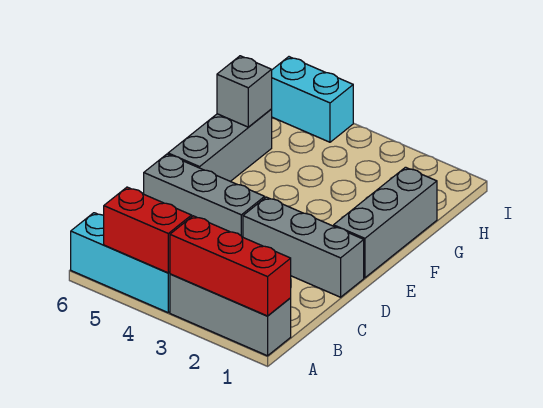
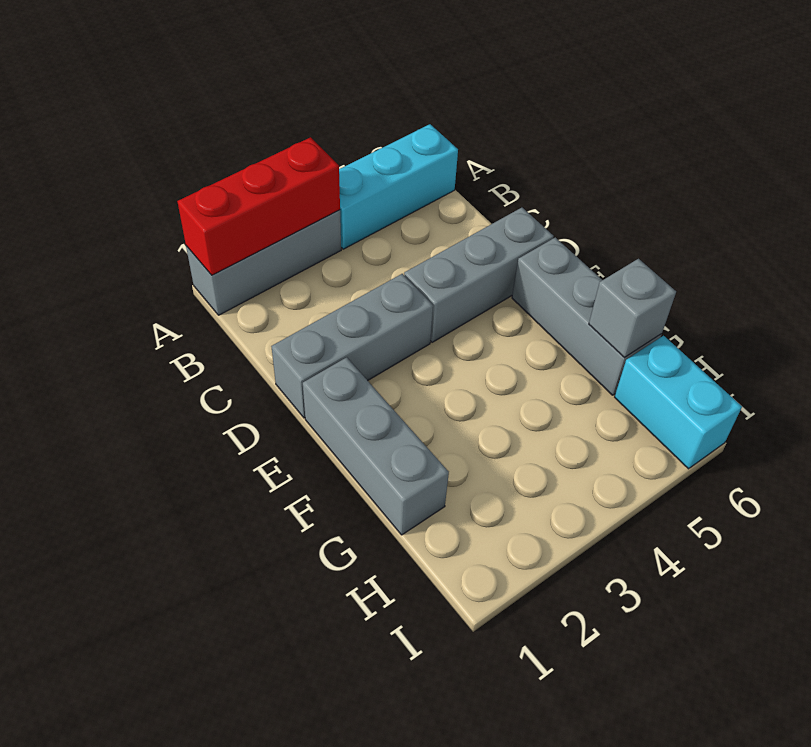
red 1x2 brick [104,187,192,273] -> none
cyan 1x2 brick [272,57,353,142] -> cyan 1x2 brick turned to [615,336,742,469]

